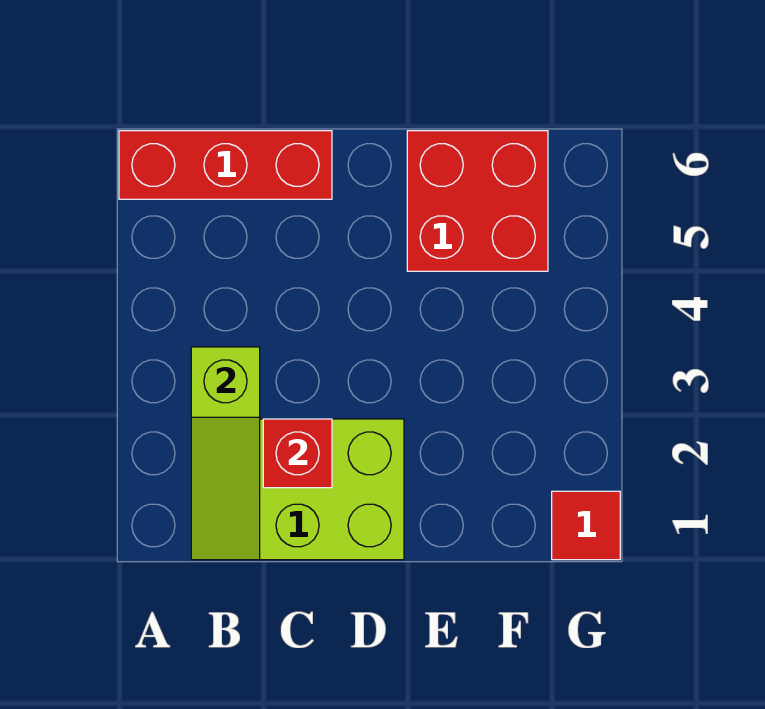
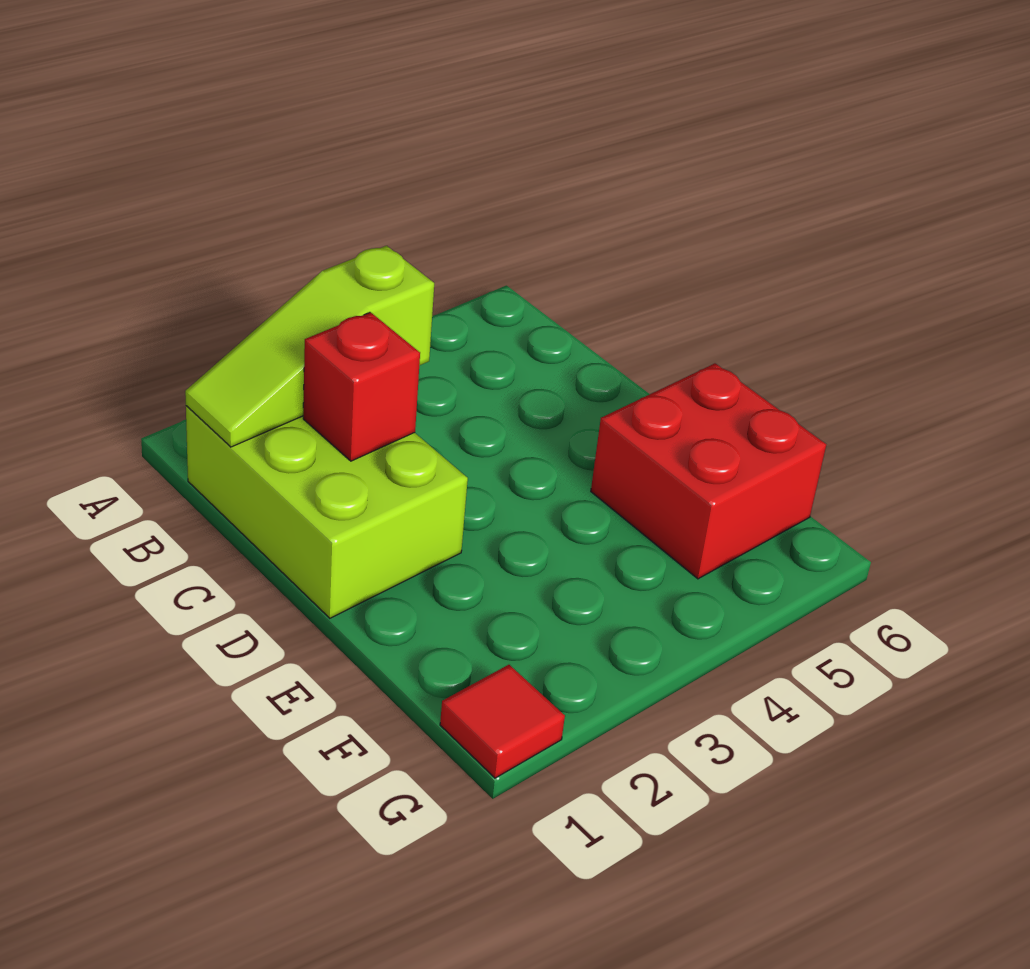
red 1x3 brick [119,131,332,199] -> none

